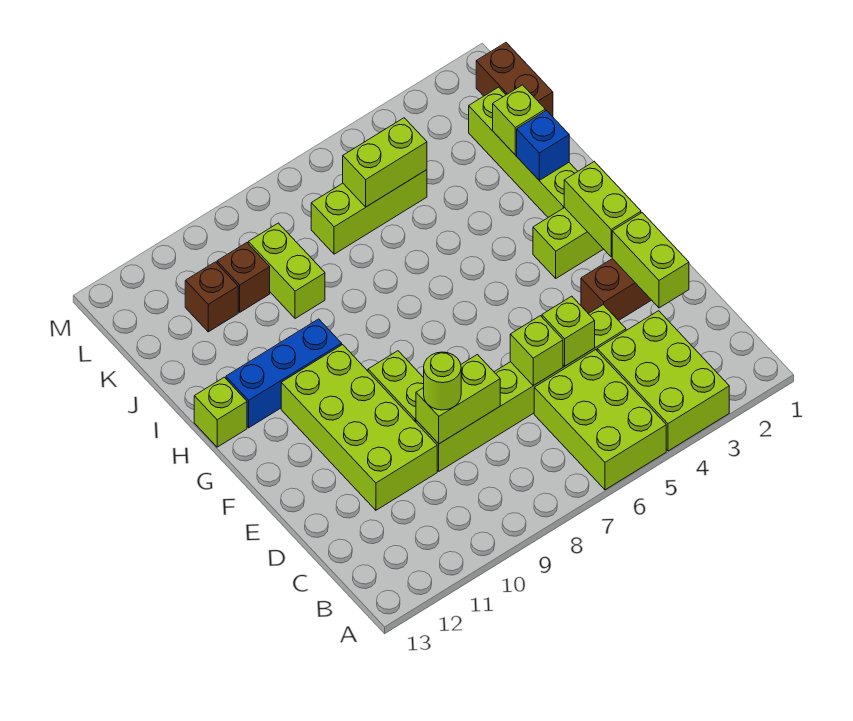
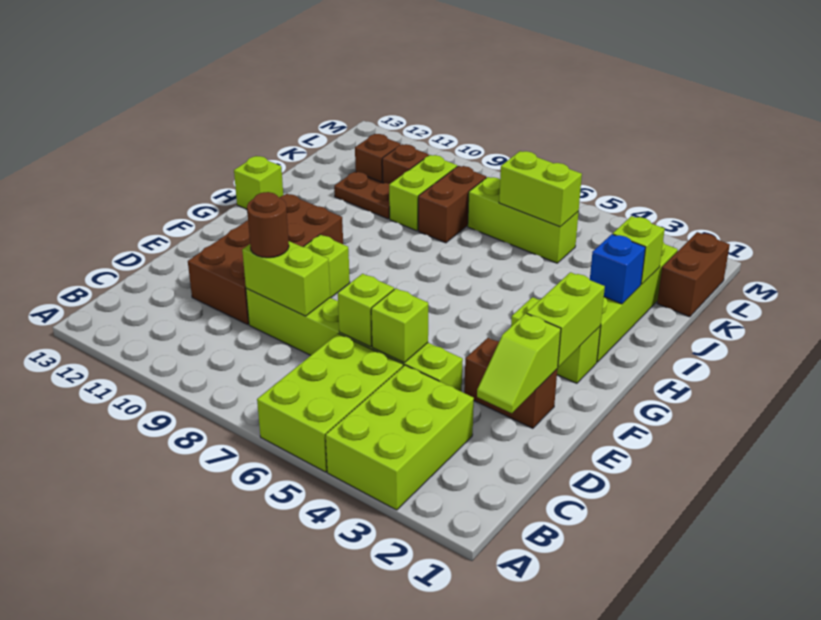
lime 1x2 brick [612,213,689,308] -> lime 1x2 slope [477,313,561,413]
lime 1x1 round brick [424,352,461,410] -> brown 1x1 round brick [247,192,289,258]
lime 2x4 brick [281,345,437,510] -> brown 2x4 brick [188,194,343,324]
blue 1x3 brick [226,319,342,428] -> none
none -> brown 1x2 brick [418,166,486,243]
none -> brown 1x2 plate [334,172,390,219]

